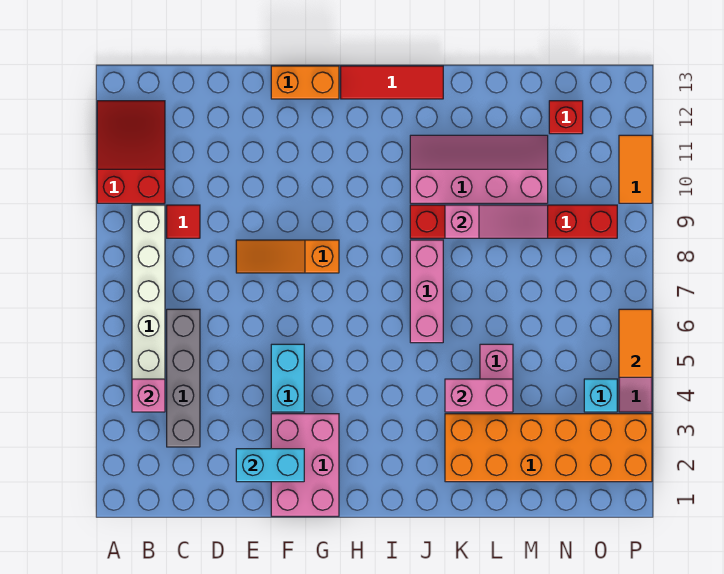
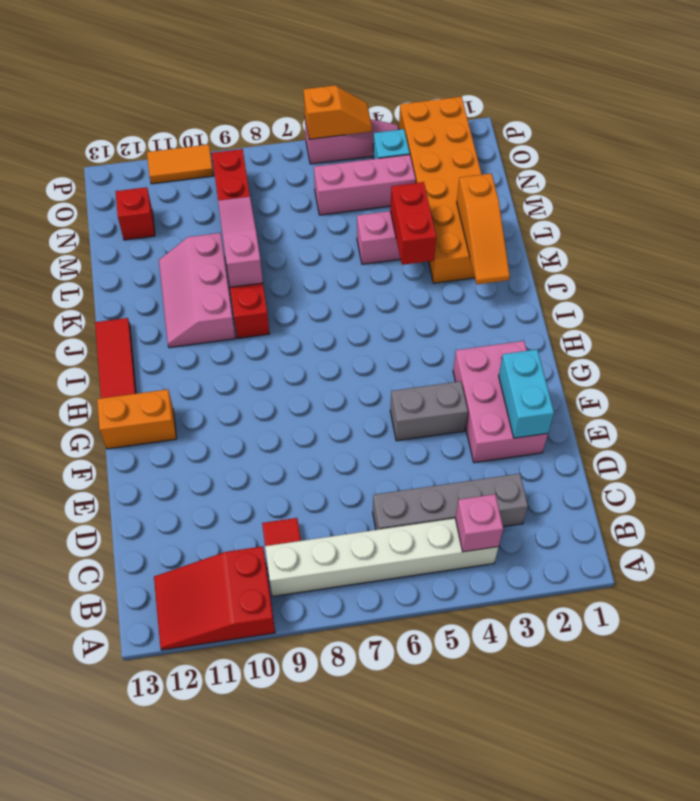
orange 1x3 slope [236,240,339,273] -> orange 1x3 slope moved to [457,174,510,284]
pink 2x3 brick [271,414,339,516] -> pink 2x3 brick turned to [453,341,548,463]
cyan 1x2 brick [271,344,304,412] -> grey 1x2 brick [390,381,468,441]
orange 1x2 brick [271,66,339,99] -> orange 1x2 brick turned to [97,389,176,449]
pink 1x3 brick [410,240,443,343] -> pink 1x3 brick moved to [314,155,416,215]
pink 2x4 slope [410,135,548,203] -> pink 2x3 slope [159,233,235,348]
pink 1x2 brick [445,379,513,412] -> red 1x2 brick [390,182,436,265]
orange 1x2 tile [619,309,652,377] -> orange 1x2 slope [304,85,372,139]

